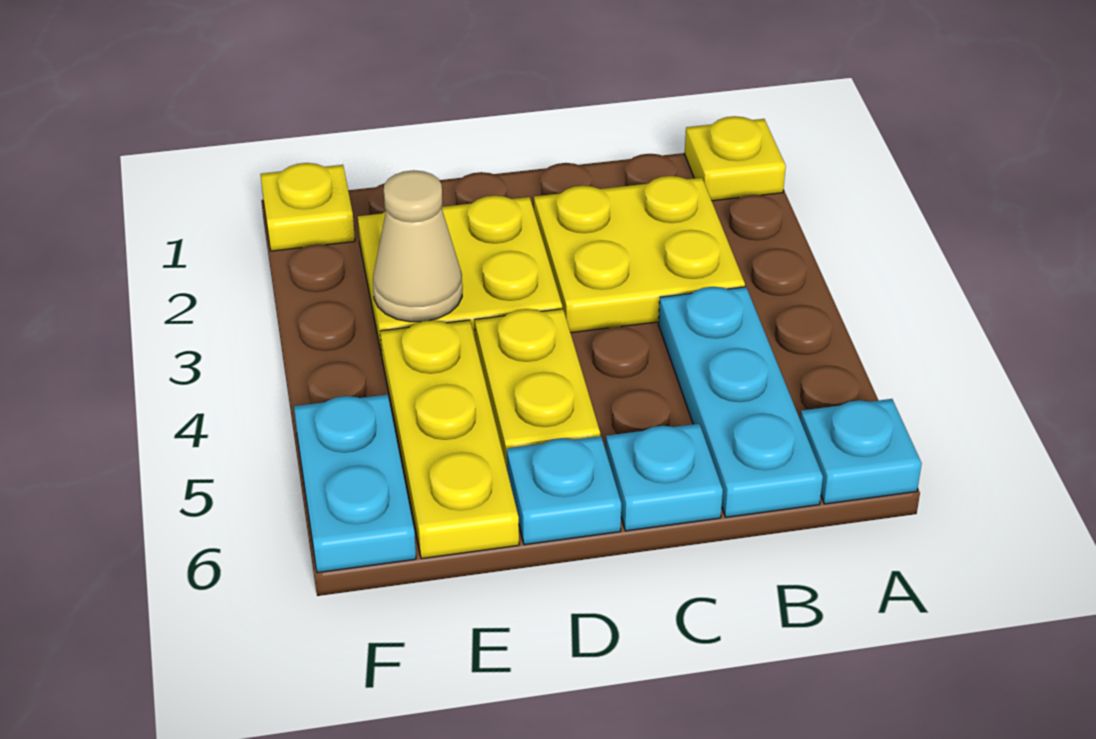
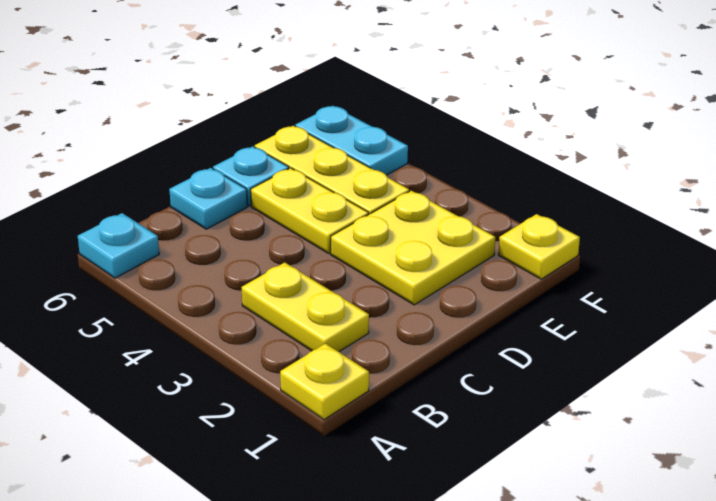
yellow 2x2 plate [534,176,745,333] -> yellow 1x2 plate [242,262,369,352]
cyan 1x3 plate [658,287,823,517] -> none
tan 1x1 cone [373,170,462,322] -> none

